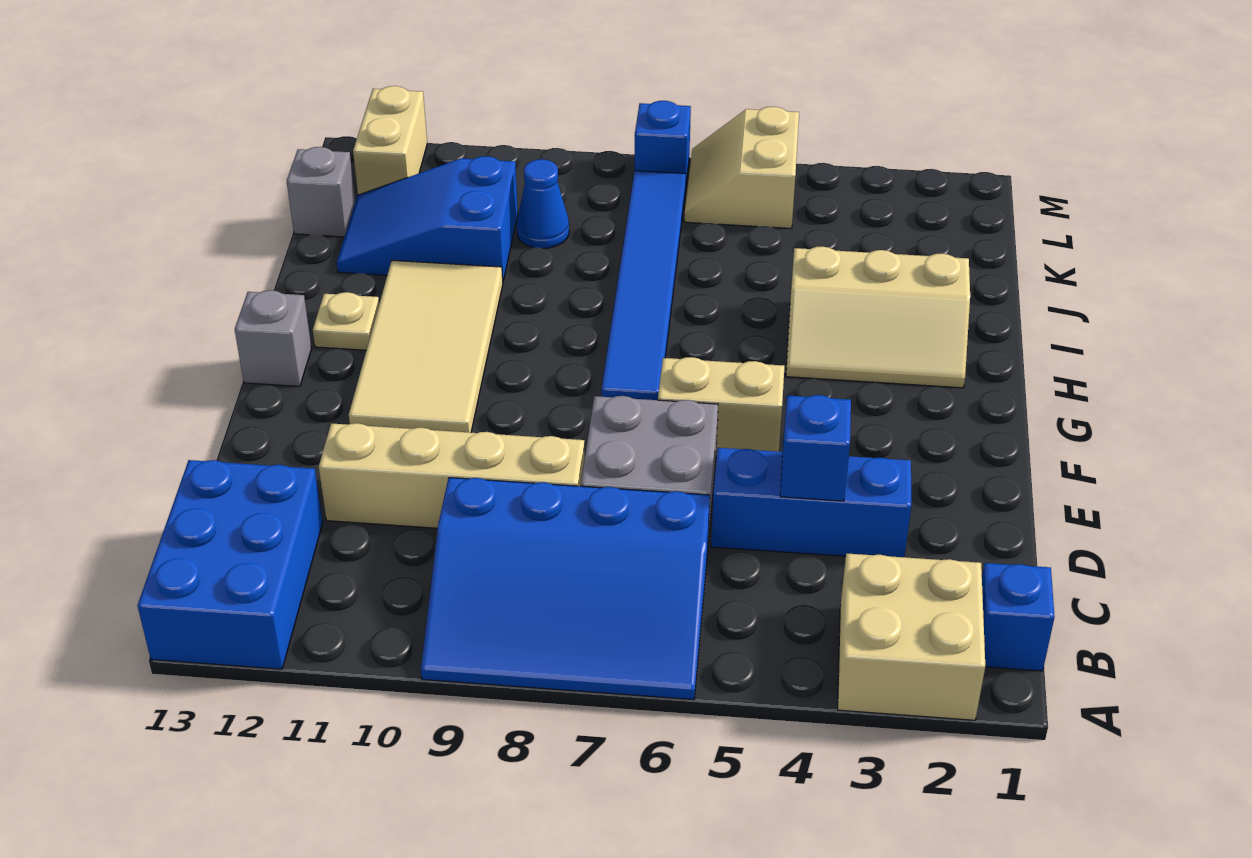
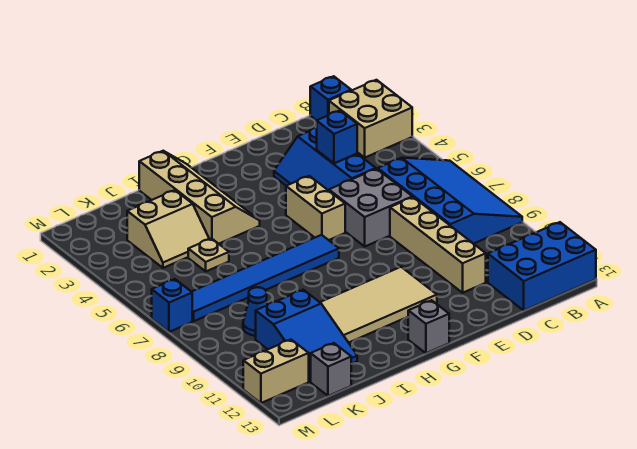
tan 2x3 slope [786,246,970,388] -> tan 2x4 slope [139,151,260,244]
tan 1x1 plate [313,292,379,350] -> tan 1x1 plate moved to [188,239,229,271]
tan 2x2 slope [684,107,799,228] -> tan 2x2 slope moved to [127,190,209,268]

